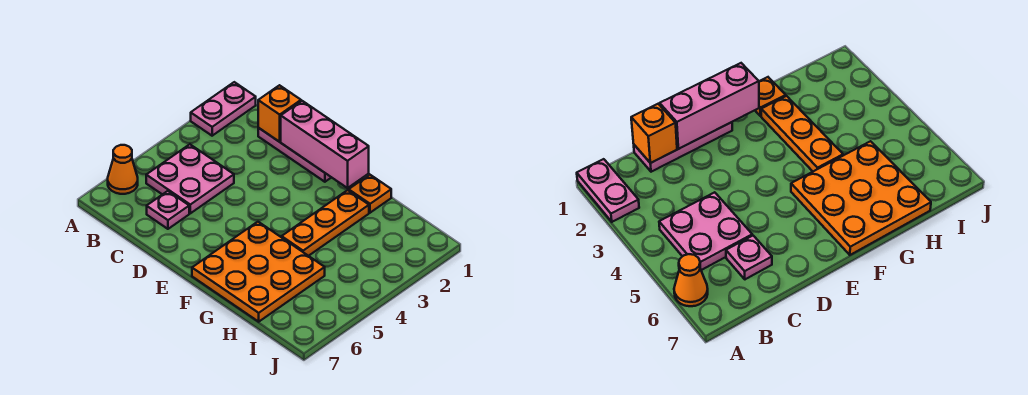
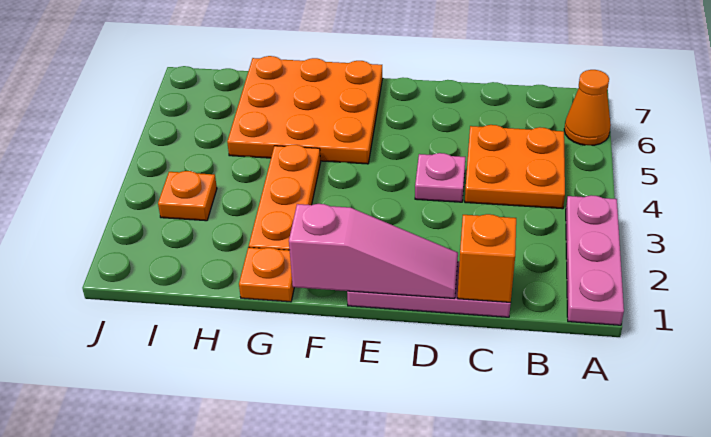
pink 1x2 plate [191,82,256,136] -> pink 1x3 plate [566,195,624,325]
pink 2x2 plate [146,144,234,213] -> orange 2x2 plate [465,125,565,209]
pink 1x1 plate [147,191,189,229] -> pink 1x1 plate moved to [415,153,465,202]
pink 1x3 brick [281,101,369,188] -> pink 1x3 slope [289,204,458,298]
none -> orange 1x1 plate [158,171,217,221]

